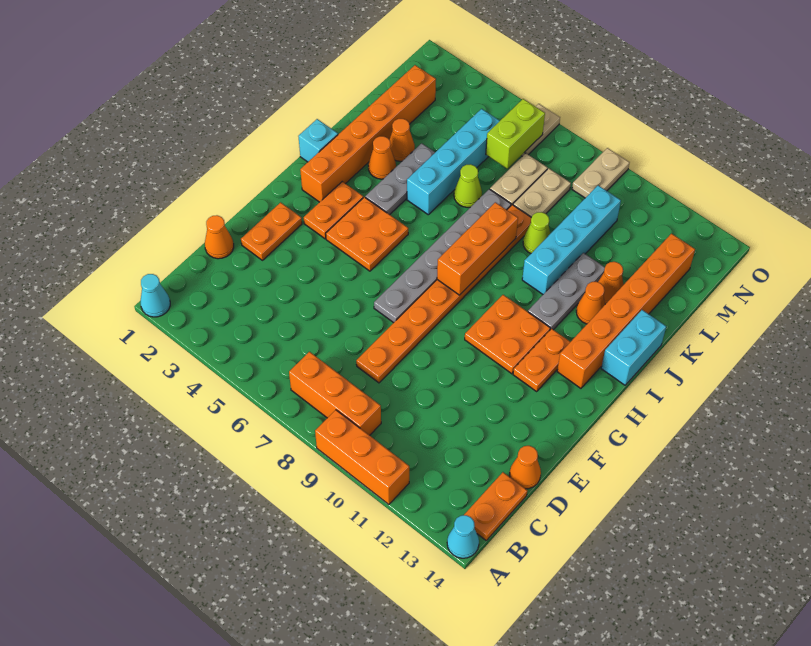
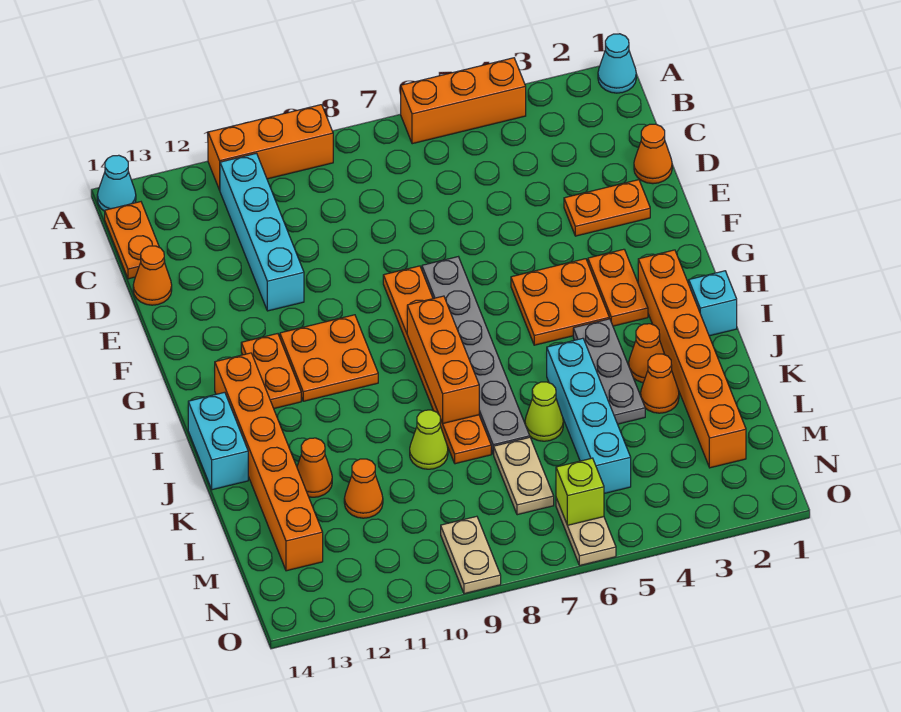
orange 1x3 brick [289,352,381,435] -> orange 1x3 brick moved to [401,58,526,144]
orange 1x8 plate [356,205,531,383] -> orange 1x6 plate [383,266,491,464]
orange 1x2 plate [241,202,302,260] -> orange 1x2 plate turned to [564,180,650,236]
grey 1x3 plate [528,253,605,330] -> none
cyan 1x4 brick [522,185,621,294] -> cyan 1x4 brick moved to [220,153,304,311]
orange 1x1 cone [576,282,605,324] -> orange 1x1 cone moved to [344,459,383,518]
tan 1x2 plate [513,168,571,217] -> none
lime 1x2 brick [486,99,545,169] -> lime 1x1 brick [556,458,604,525]

